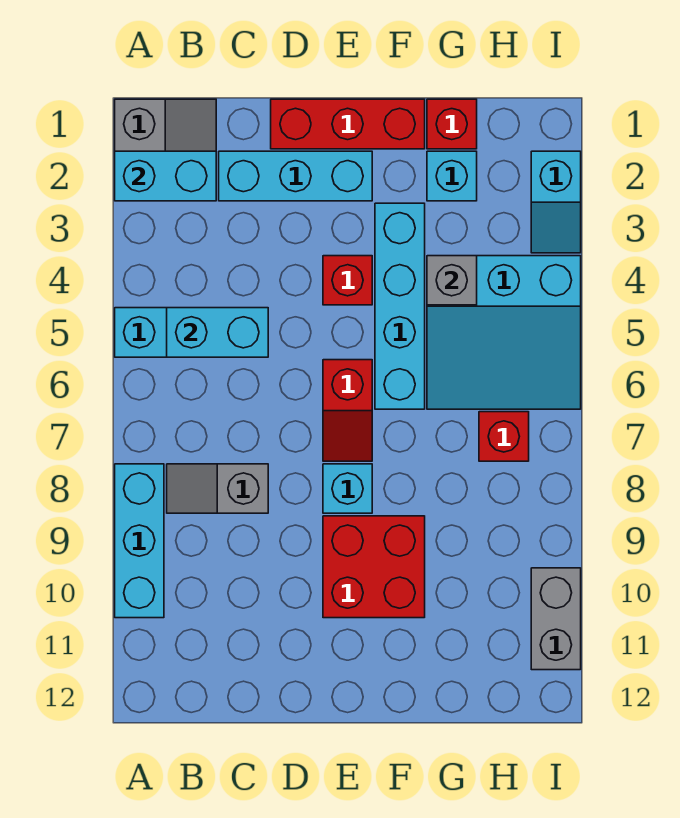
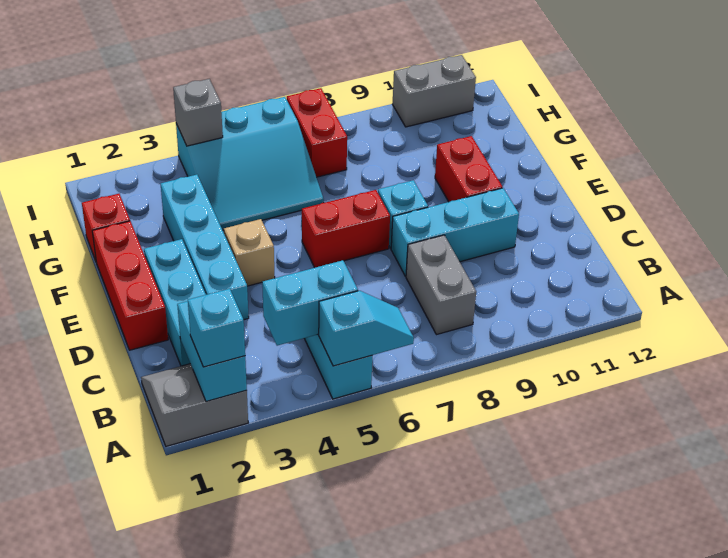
cyan 1x3 brick [115,464,164,618] -> cyan 1x3 brick moved to [391,188,519,276]
cyan 1x2 brick [167,308,268,357] -> cyan 1x2 brick turned to [262,260,358,346]
grey 1x2 slope [167,464,268,513] -> grey 1x2 brick [406,235,476,335]
red 1x1 brick [323,256,372,305] -> tan 1x1 brick [224,219,275,286]
red 1x2 slope [323,360,372,461] -> red 1x2 brick [302,190,390,268]
red 2x2 brick [323,516,425,618] -> red 1x2 brick [435,136,502,202]
cyan 1x4 brick [375,203,425,409] -> cyan 1x4 brick turned to [161,175,249,320]
cyan 1x1 brick [427,151,477,201] -> cyan 1x1 brick moved to [188,289,245,367]
cyan 3x3 slope [427,256,581,409] -> cyan 3x3 slope turned to [176,97,324,230]
grey 1x1 brick [427,256,477,305] -> grey 1x1 brick moved to [173,79,223,146]
red 1x1 brick [479,412,529,461] -> red 1x2 brick [287,88,347,177]
cyan 1x2 slope [531,151,581,253] -> cyan 1x2 slope moved to [319,291,414,366]

